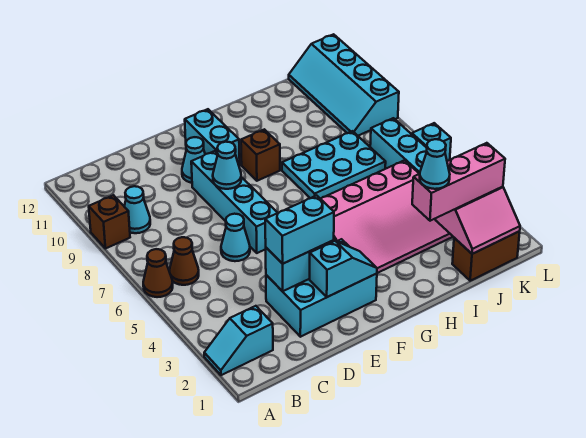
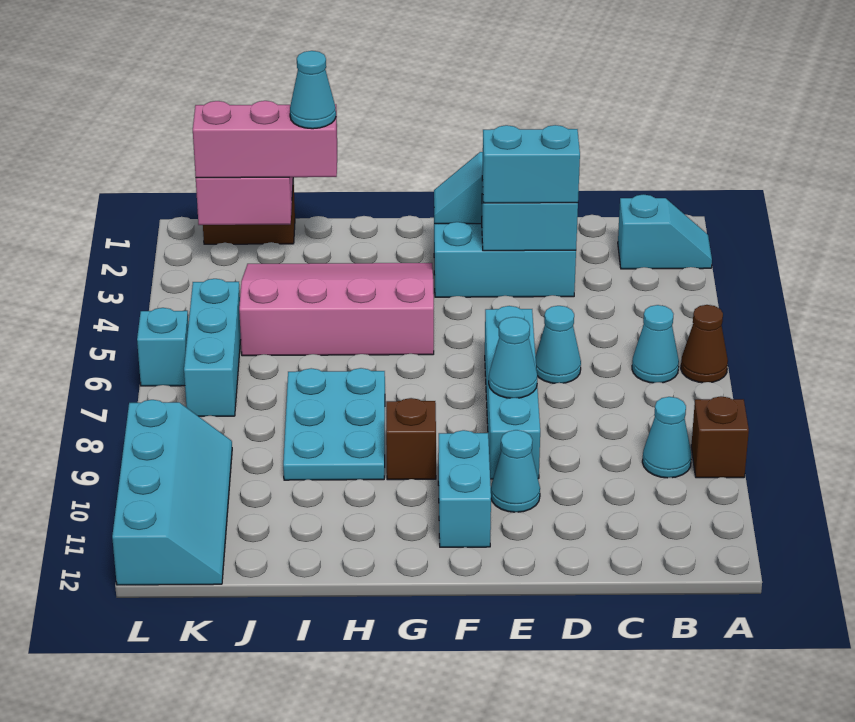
brown 1x1 cone [169,237,199,285] -> cyan 1x1 cone [632,305,679,383]
cyan 2x3 plate [282,131,386,199] -> cyan 2x3 plate turned to [283,368,385,480]

